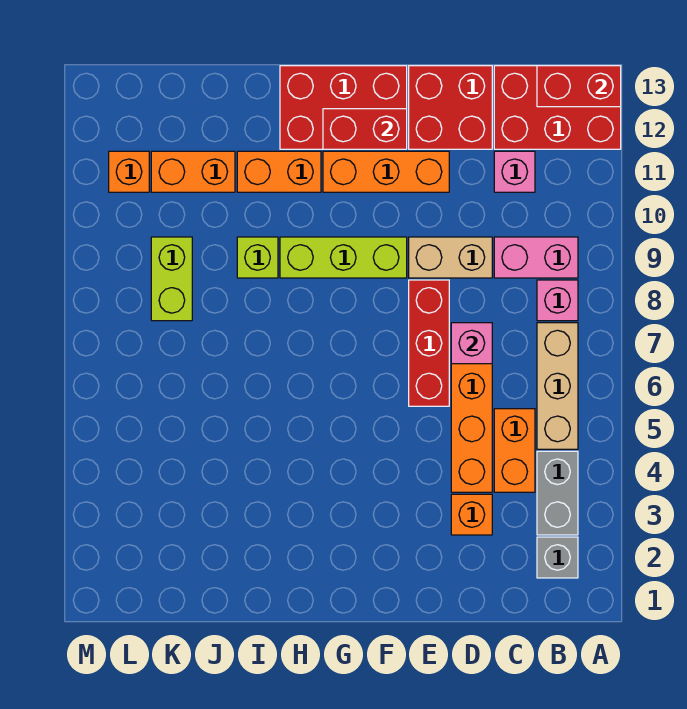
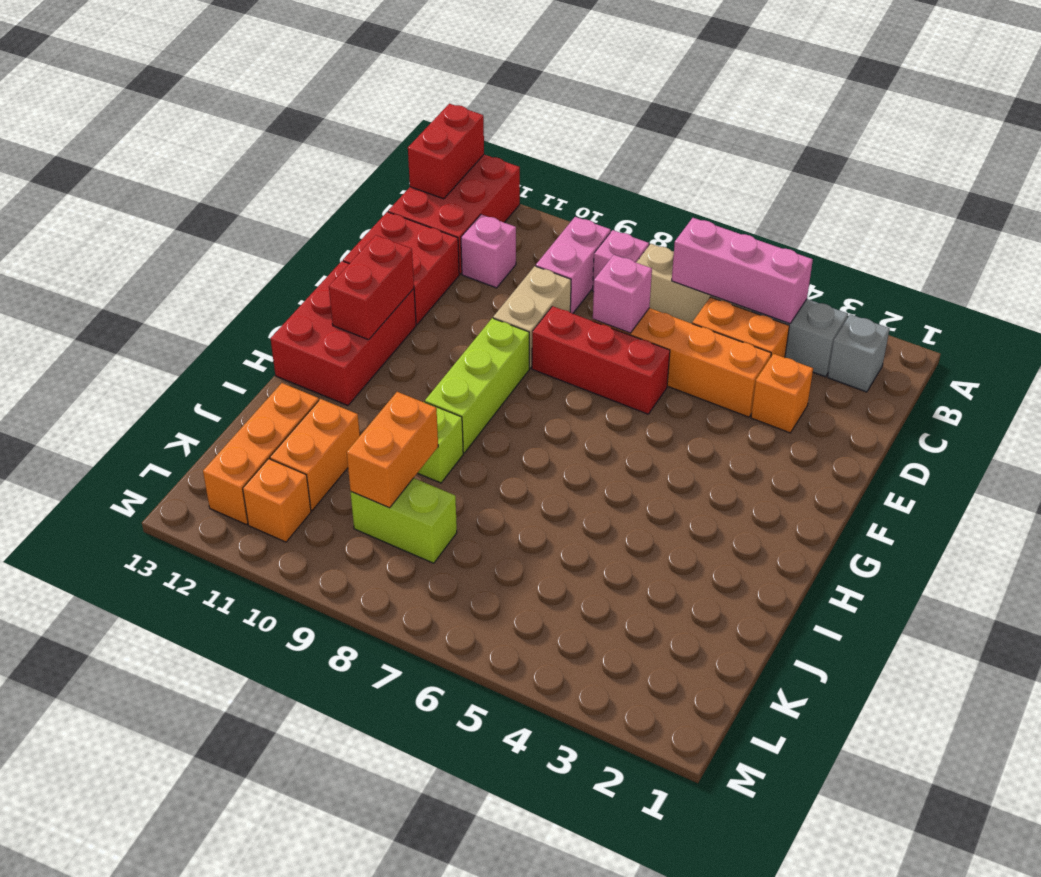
none -> pink 1x3 brick [672,218,813,324]
orange 1x3 brick [323,151,449,192] -> orange 1x3 brick moved to [203,383,319,525]
orange 1x2 brick [237,151,321,192] -> orange 1x2 brick moved to [347,392,438,508]

